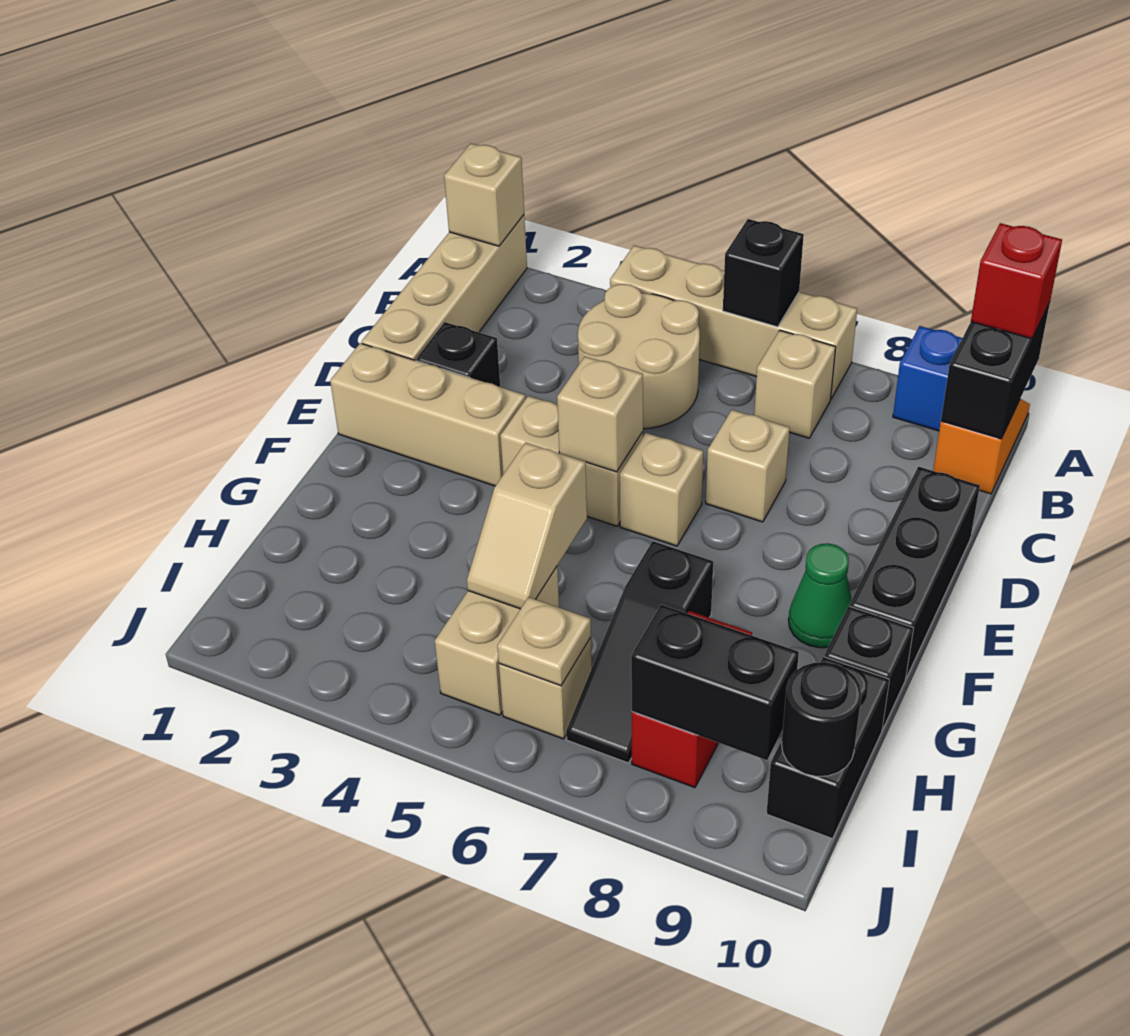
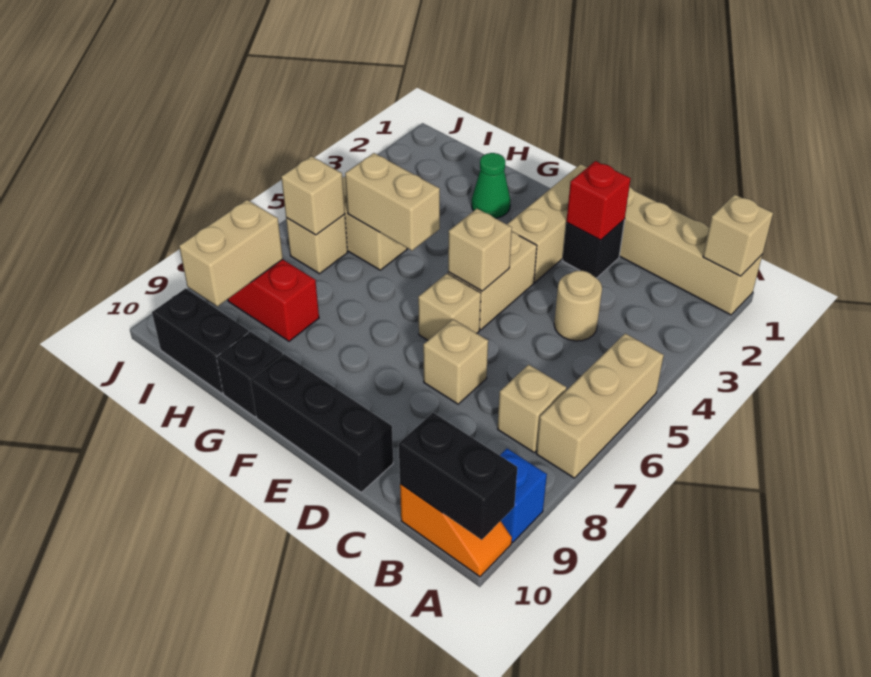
tan 1x4 brick [610,245,857,399] -> tan 1x3 brick [536,333,664,478]
black 1x1 brick [723,219,804,327] -> none
red 1x1 brick [971,223,1062,339] -> red 1x1 brick moved to [566,161,631,240]
tan 2x2 round brick [578,284,700,429] -> tan 1x1 round brick [554,271,602,341]
green 1x1 cone [789,543,852,648] -> green 1x1 cone moved to [472,153,511,218]
tan 1x2 slope [467,443,587,609] -> tan 1x2 brick [345,153,440,251]
black 1x3 slope [566,541,713,763] -> none
tan 1x1 plate [497,597,591,686] -> tan 1x1 brick [281,156,345,235]
black 1x2 brick [631,605,799,760] -> tan 1x2 brick [179,200,283,306]
black 1x1 round brick [782,662,862,776] -> none

